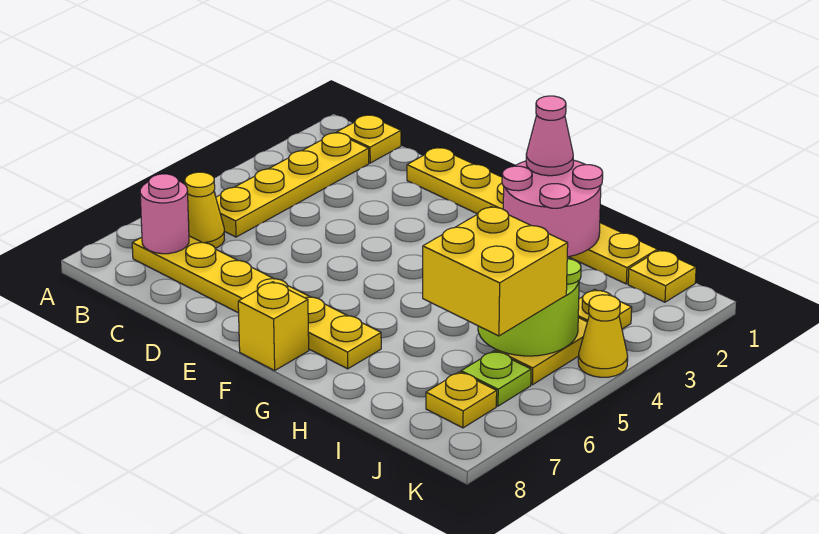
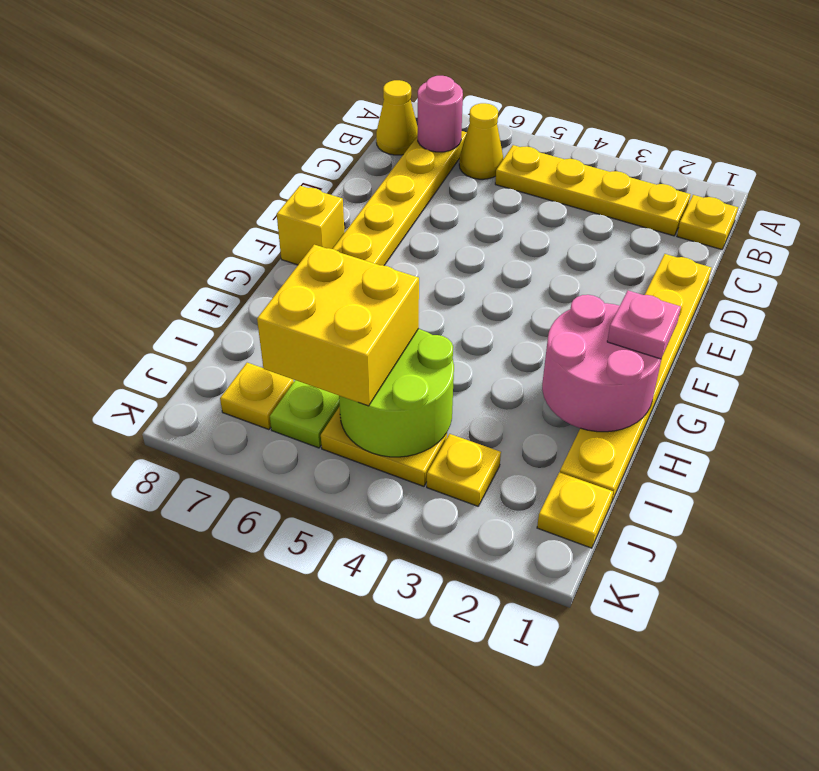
pink 1x1 cone [526,96,573,176] -> pink 1x1 plate [607,291,681,359]
yellow 1x1 cone [578,295,628,377] -> yellow 1x1 cone moved to [376,80,418,155]

